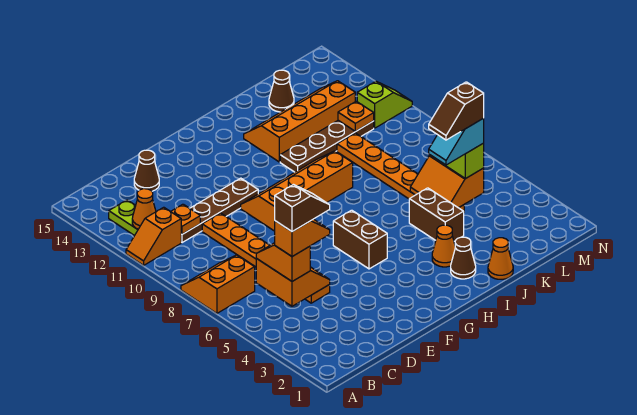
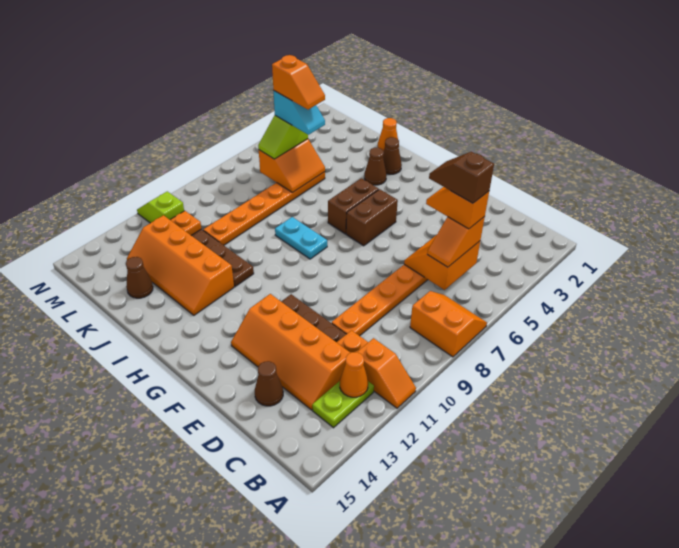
orange 2x2 slope [181,255,255,313] -> orange 2x2 slope turned to [410,291,487,357]
orange 2x4 slope [241,151,353,231] -> orange 2x4 slope moved to [231,294,350,410]
none -> cyan 1x2 plate [275,217,327,259]
orange 1x1 cone [432,225,455,267] -> brown 1x1 cone [364,148,386,185]
brown 1x2 brick [409,188,464,241] -> brown 1x2 brick moved to [328,178,379,234]
brown 1x2 slope [429,82,484,140] -> orange 1x2 slope [272,55,325,110]

